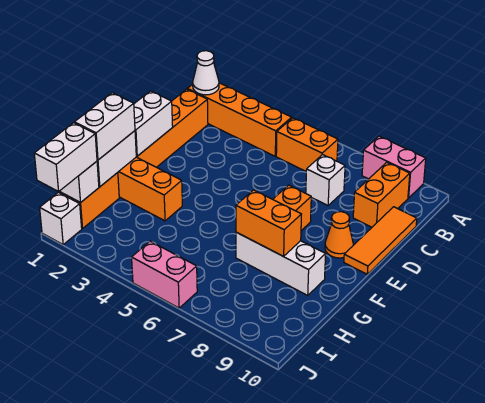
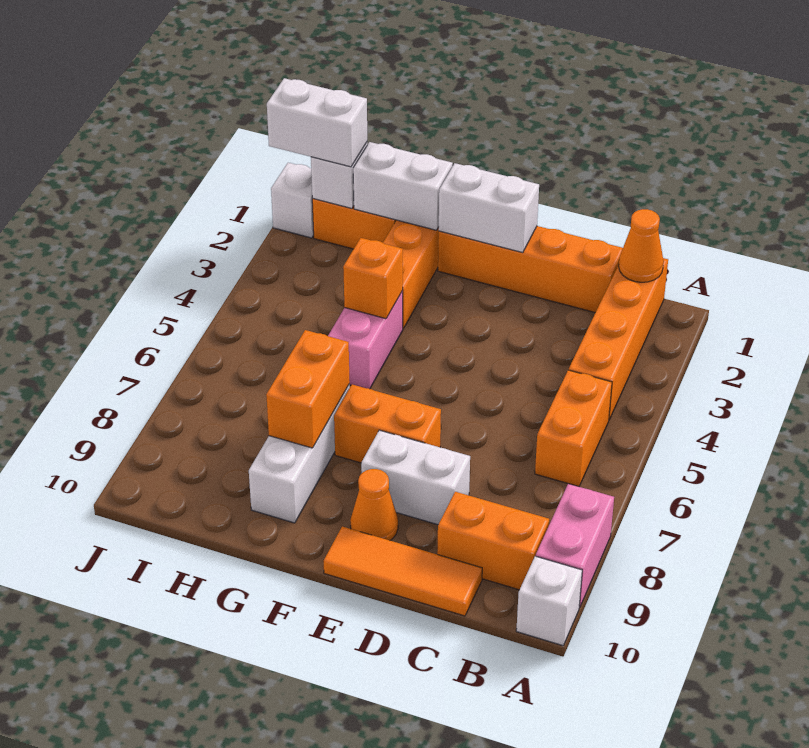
white 1x1 cone [193,51,219,95] -> orange 1x1 cone [619,209,664,282]
white 1x1 brick [306,155,345,205] -> white 1x1 brick moved to [516,556,582,646]
white 1x2 brick [74,93,135,160] -> white 1x2 brick moved to [361,430,470,525]
none -> orange 1x1 brick [343,238,403,319]
pink 1x2 brick [132,241,197,308] -> pink 1x2 brick moved to [328,291,403,389]

